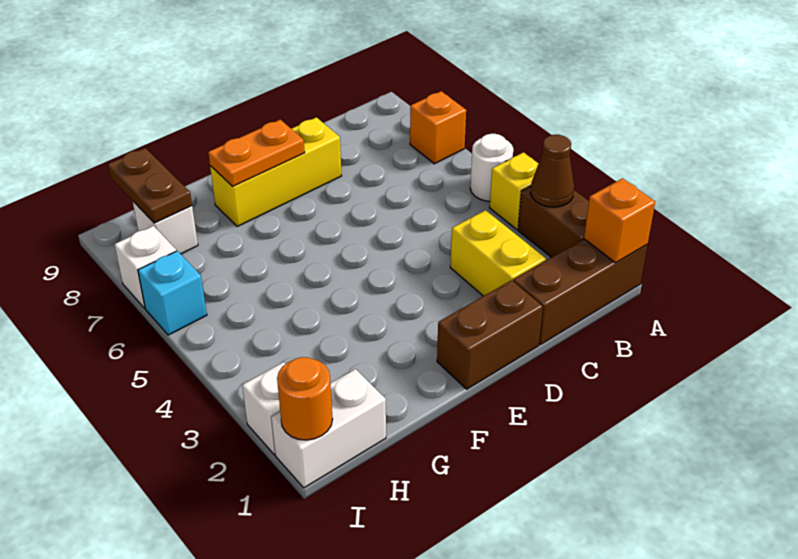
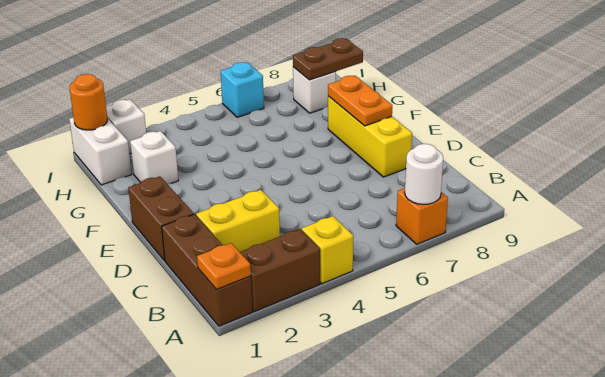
orange 1x1 brick [584,178,655,263] -> orange 1x1 plate [197,243,251,290]
brown 1x1 cone [530,135,574,207] -> none
white 1x1 round brick [470,134,513,201] -> white 1x1 round brick moved to [405,144,443,205]
white 1x1 brick [114,226,176,308] -> white 1x1 brick moved to [130,131,178,184]

